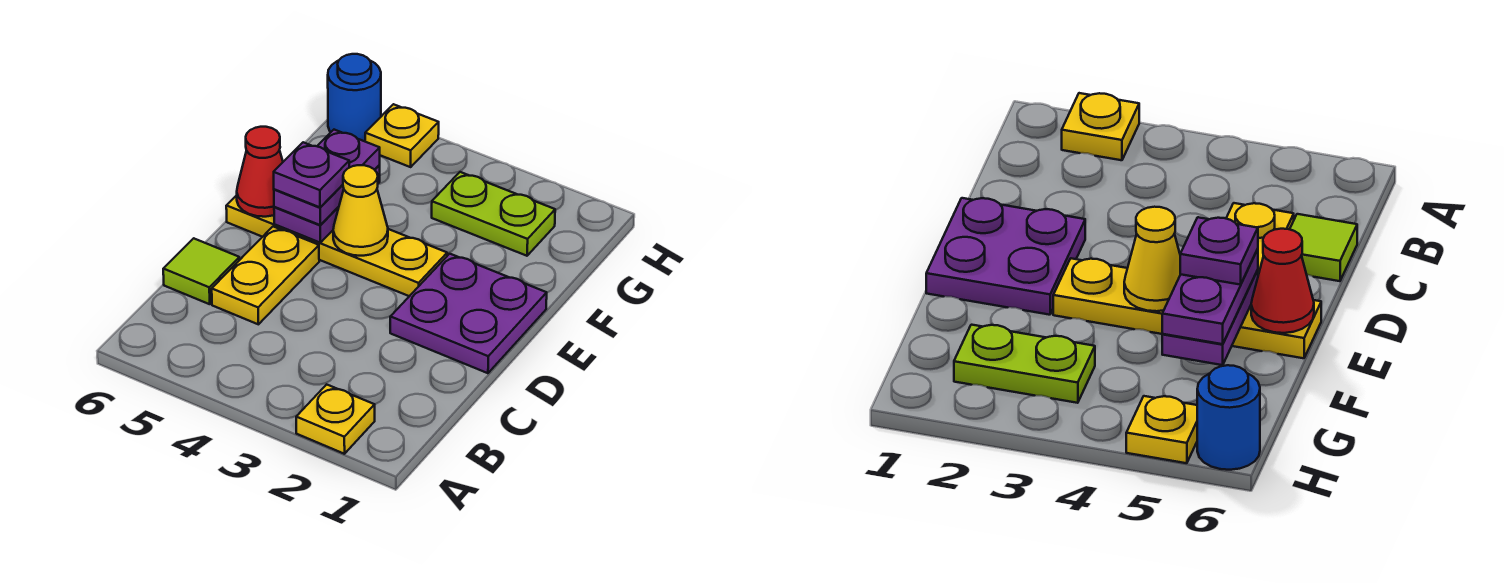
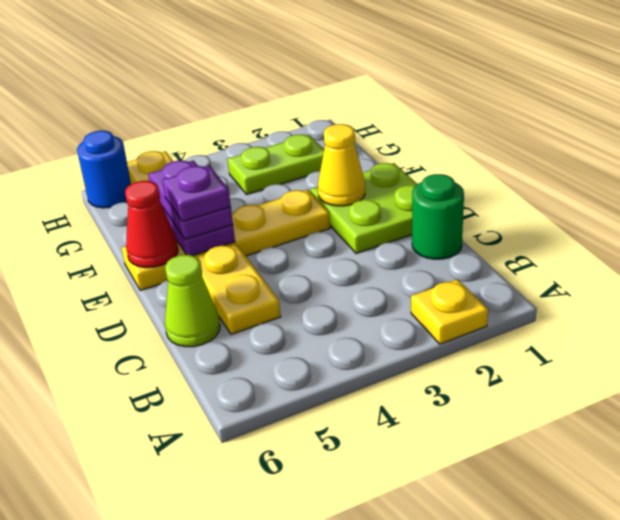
none -> green 1x1 round brick [412,174,464,259]
lime 1x1 tile [163,238,239,304] -> lime 1x1 cone [165,255,220,347]
purple 2x2 plate [390,254,547,373] -> lime 2x2 plate [310,163,417,254]
yellow 1x1 cone [333,165,388,256] -> yellow 1x1 cone moved to [318,124,365,206]

